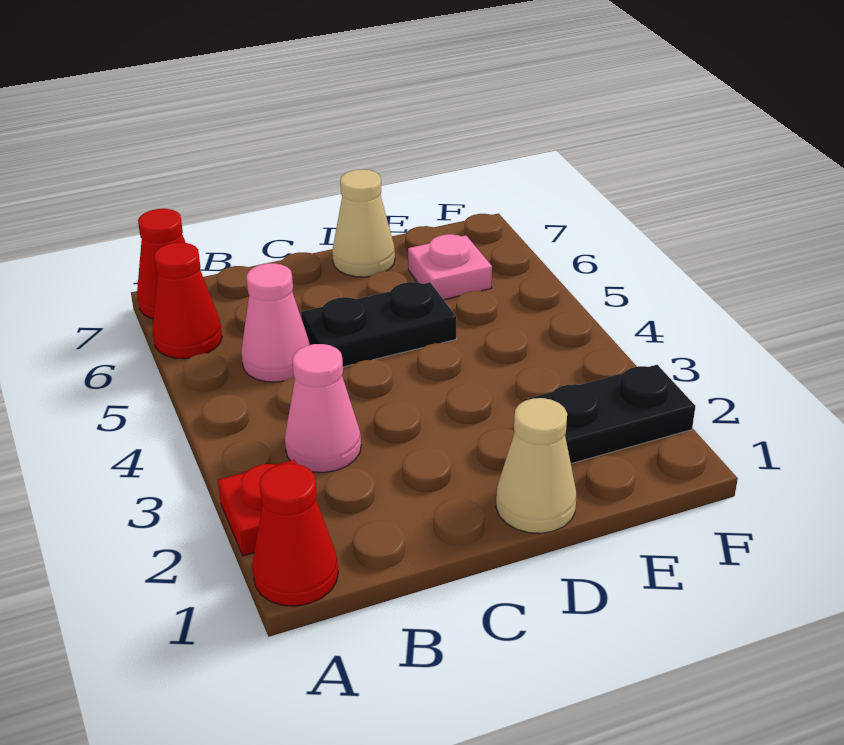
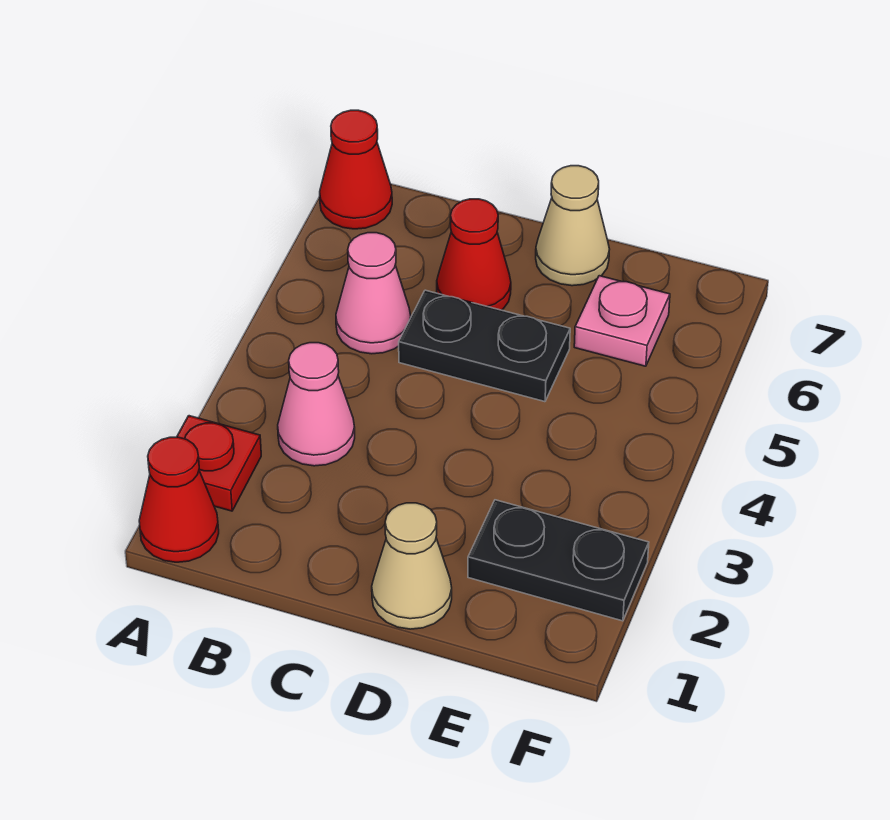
red 1x1 cone [152,242,222,359] -> red 1x1 cone moved to [437,199,511,310]

